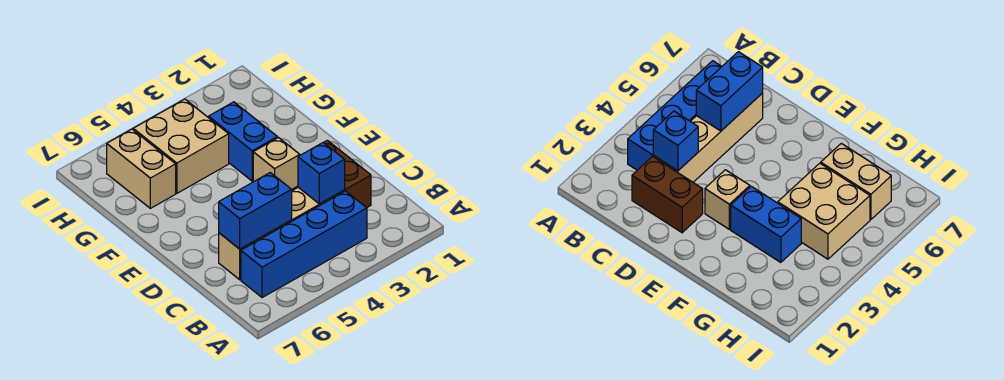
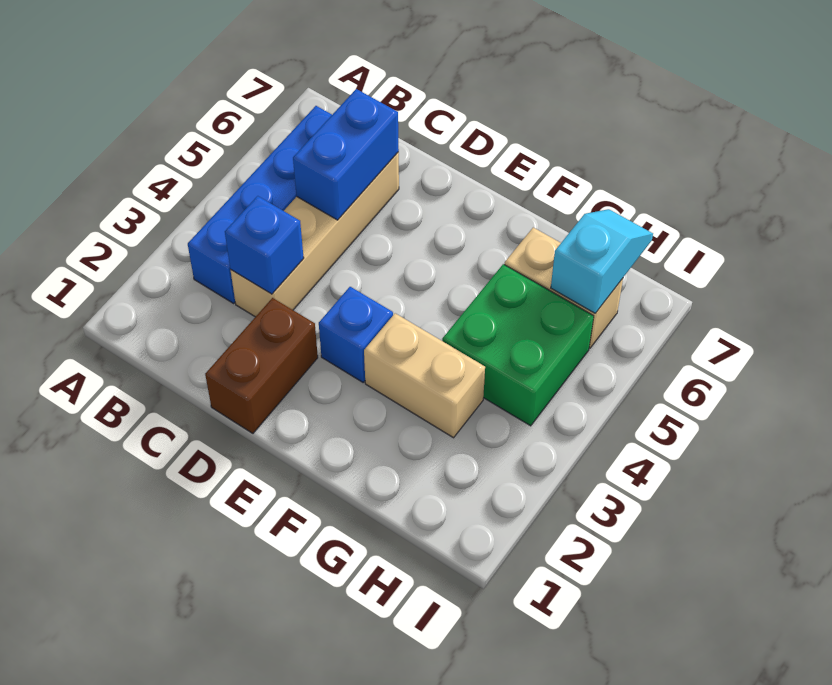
brown 1x2 brick [324,140,371,208] -> brown 1x2 brick turned to [205,298,318,433]
tan 1x1 brick [253,138,300,189] -> blue 1x1 brick [319,287,393,382]
blue 1x2 brick [209,102,277,181] -> tan 1x2 brick [364,313,485,438]
tan 2x2 brick [133,99,229,193] -> green 2x2 brick [442,264,594,426]
none -> cyan 1x2 slope [551,209,653,313]

